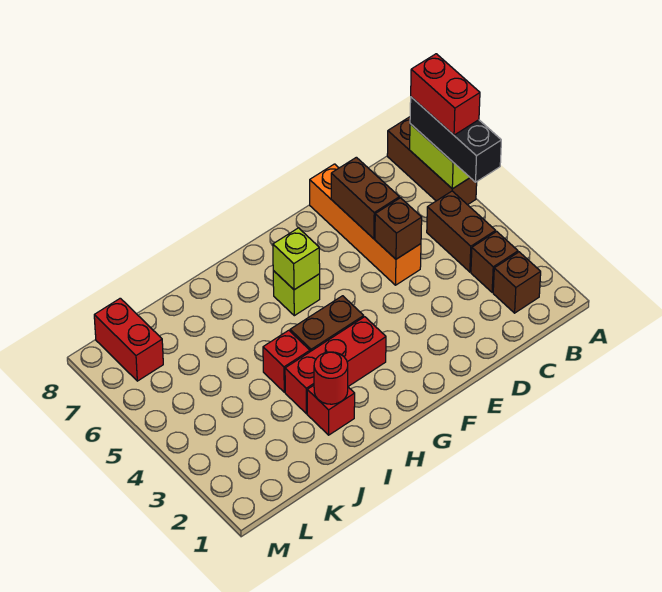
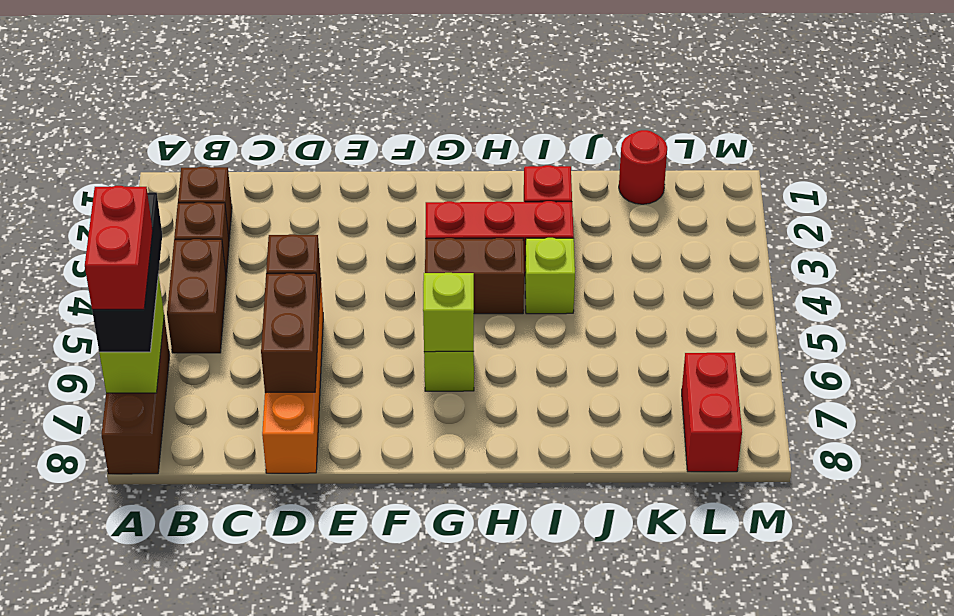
red 1x1 round brick [314,352,348,404] -> red 1x1 round brick moved to [619,130,667,204]
red 1x1 brick [263,330,310,392] -> lime 1x1 brick [525,238,575,314]

